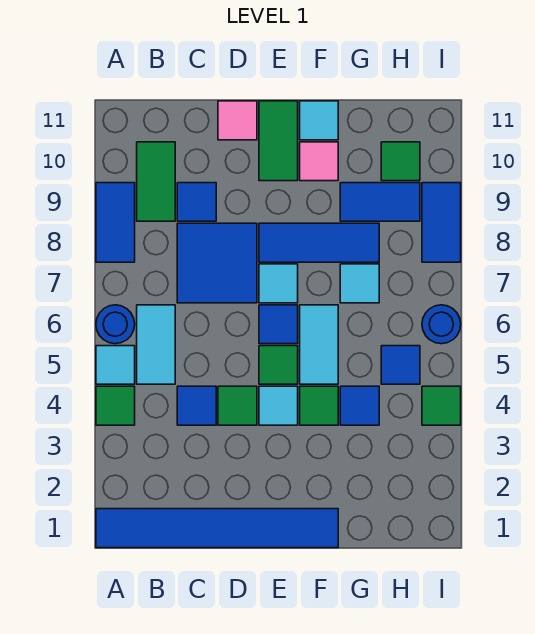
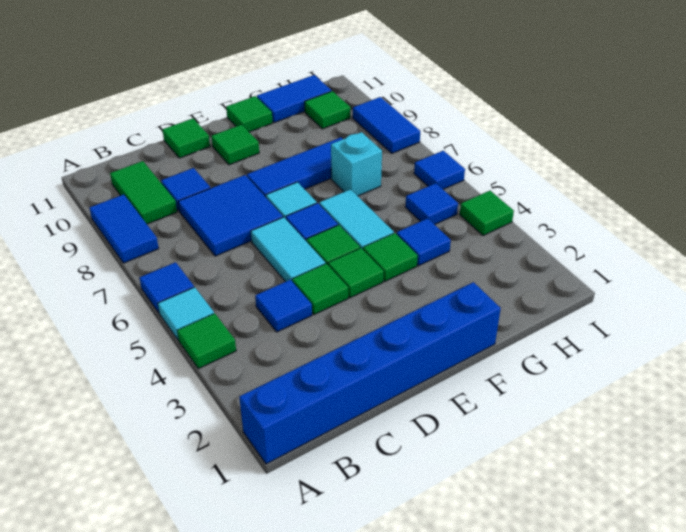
blue 1x6 tile [96,509,338,548] -> blue 1x6 brick [239,282,501,464]
blue 1x1 round brick [96,305,135,344] -> blue 1x1 tile [139,262,194,313]
cyan 1x2 tile [137,305,175,384] -> cyan 1x2 tile moved to [251,217,325,282]
pink 1x1 tile [218,101,257,140] -> green 1x1 tile [163,118,210,158]
cyan 1x1 tile [259,386,298,425] -> green 1x1 tile [328,248,384,298]
green 1x2 tile [259,101,298,181] -> green 1x1 tile [211,125,259,165]
pink 1x1 tile [300,142,338,181] -> none
cyan 1x1 tile [300,101,338,140] -> green 1x1 tile [226,96,273,132]
cyan 1x1 tile [340,264,379,303] -> cyan 1x1 brick [331,132,382,196]
blue 1x2 tile [340,183,420,221] -> blue 1x2 tile moved to [257,75,332,123]
blue 1x1 round brick [422,305,461,344] -> blue 1x1 tile [414,151,465,189]

